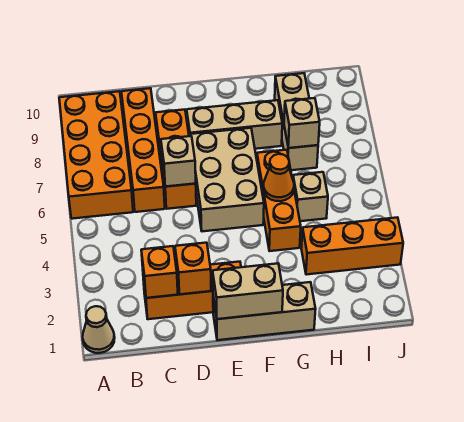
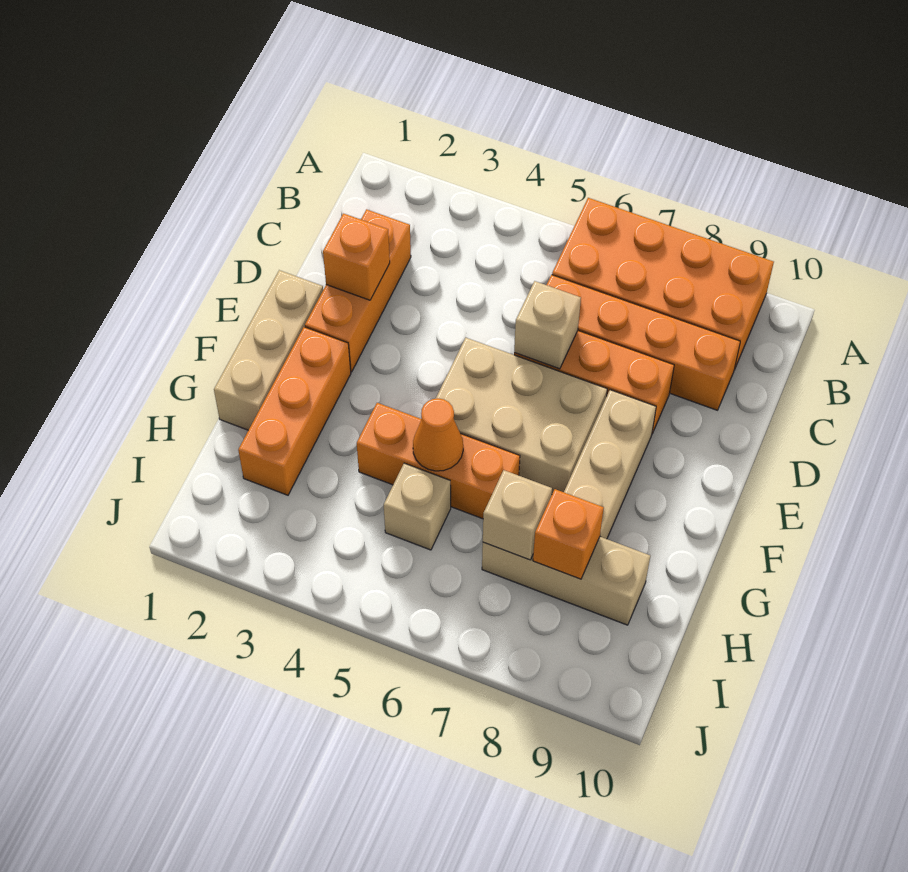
tan 1x1 cone [83,306,115,353] -> none
orange 1x1 brick [141,246,178,298] -> orange 1x1 brick moved to [533,489,604,579]
tan 1x2 brick [213,263,283,319] -> none
orange 1x3 brick [301,217,403,275] -> orange 1x3 brick moved to [238,327,351,495]

